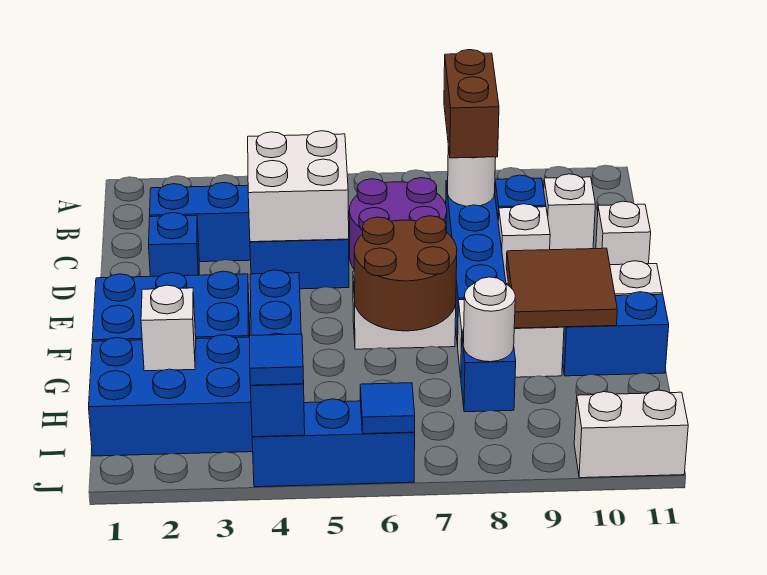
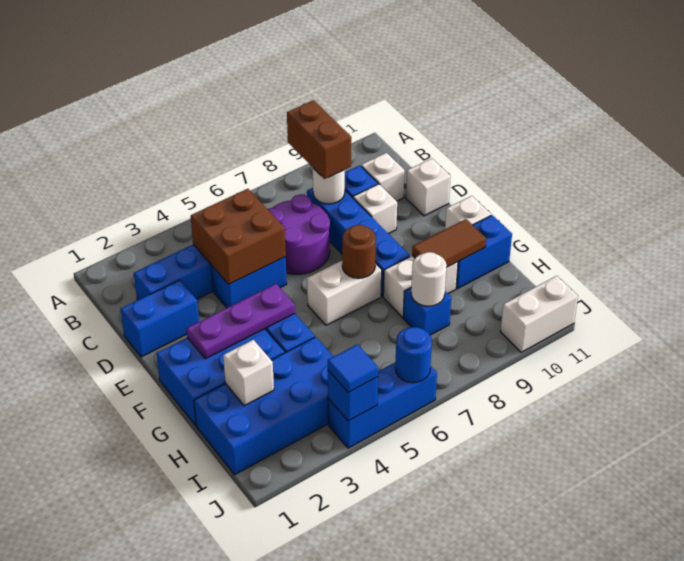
white 2x2 brick [248,131,349,242] -> brown 2x2 brick [191,189,286,284]
blue 1x1 brick [149,213,199,276] -> blue 1x2 brick [120,280,199,357]
none -> purple 1x3 plate [186,284,295,359]
brown 2x2 round brick [354,216,457,331] -> brown 1x1 round brick [342,225,376,278]
brown 2x2 tile [506,248,617,328] -> brown 1x2 tile [412,219,486,267]
blue 1x1 tile [360,383,415,434] -> blue 1x1 round brick [395,327,432,383]

